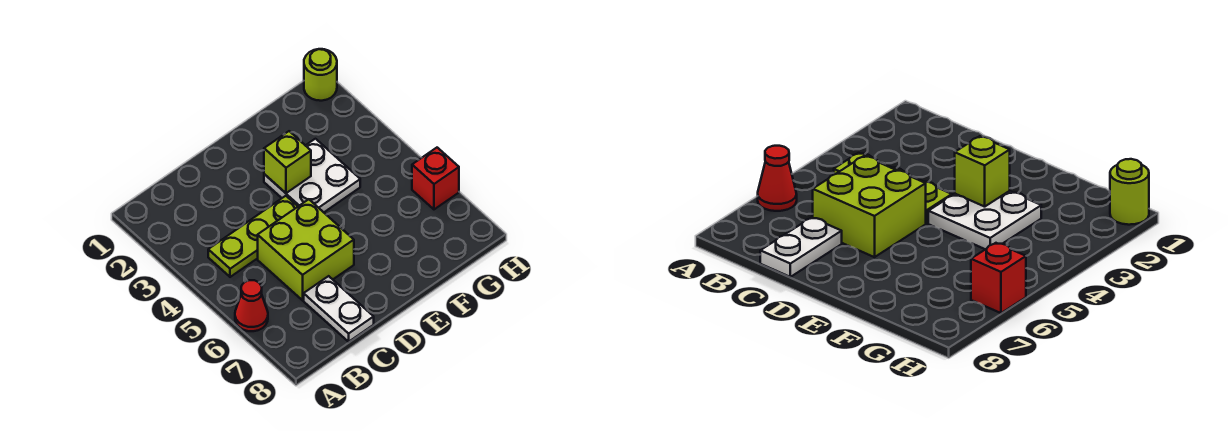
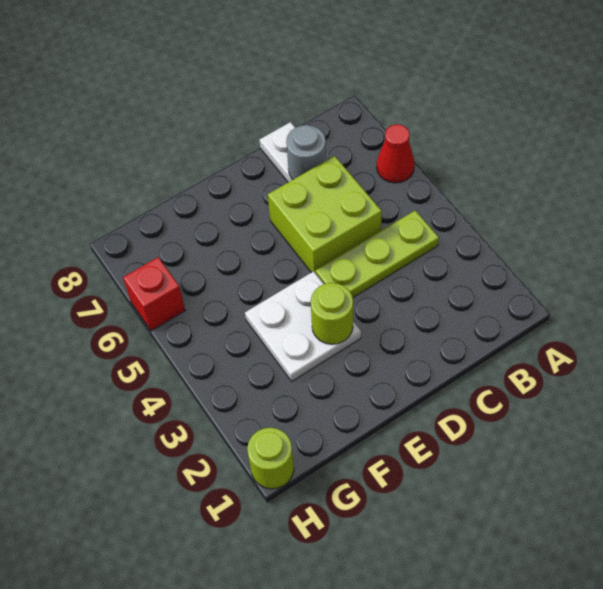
none -> grey 1x1 round brick [286,125,326,179]
lime 1x1 brick [264,131,311,193] -> lime 1x1 round brick [311,283,353,344]

